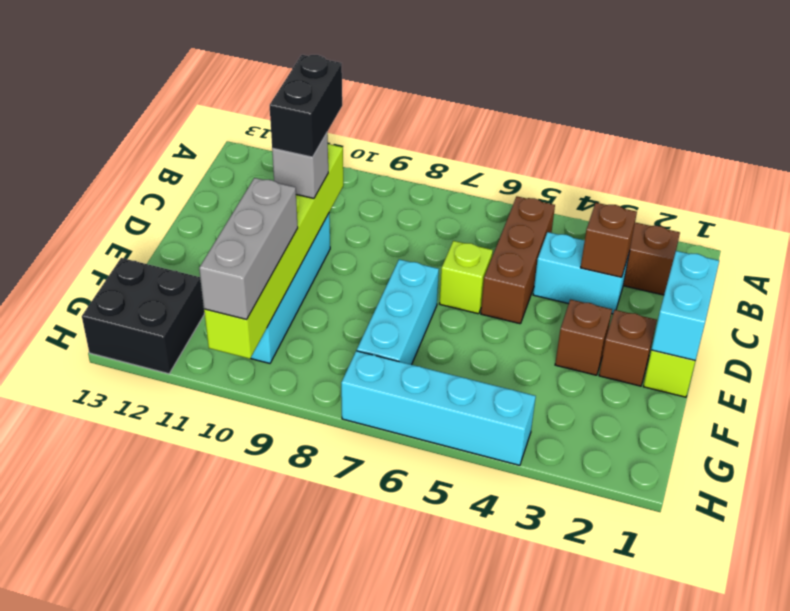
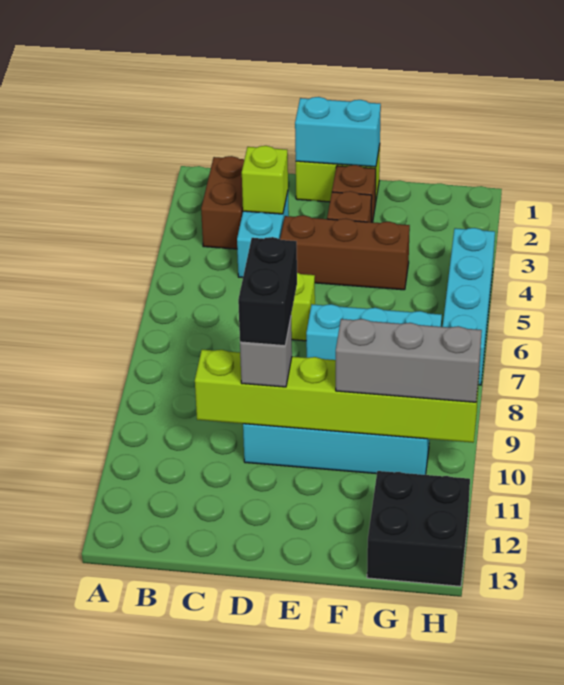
brown 1x3 brick [481,197,555,324] -> brown 1x3 brick moved to [280,215,410,290]
brown 1x1 brick [581,203,637,277] -> lime 1x1 brick [242,146,288,214]
black 1x2 brick [270,55,342,157] -> black 1x2 brick turned to [238,237,297,346]

